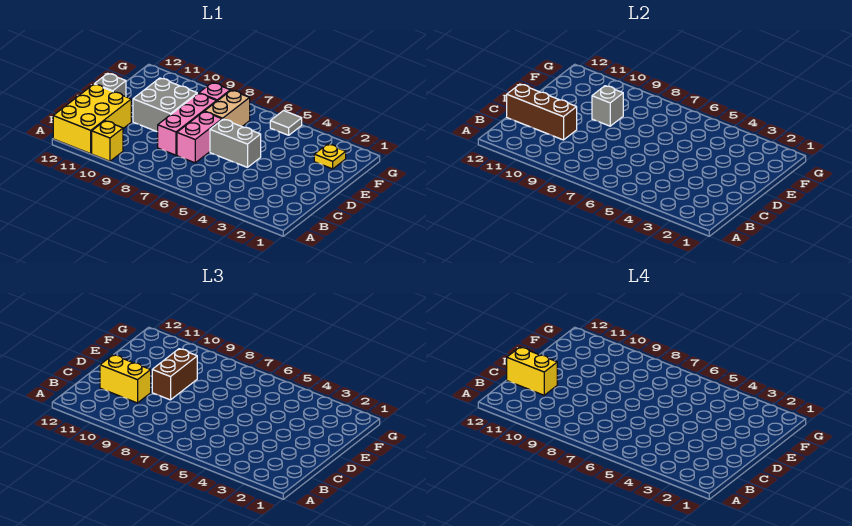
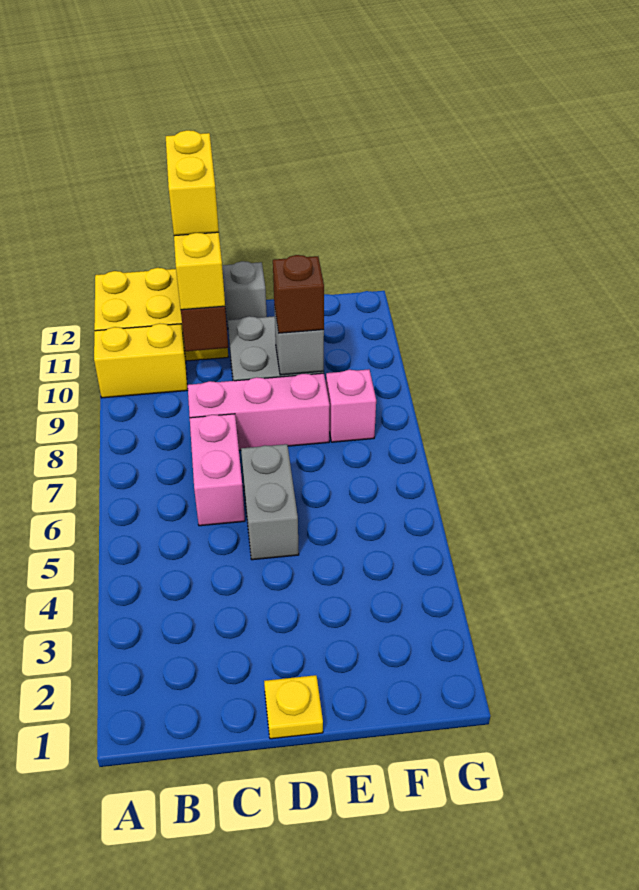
yellow 1x1 brick [92,121,123,161] -> yellow 1x2 brick [94,323,188,398]
pink 1x2 brick [177,112,222,163] -> pink 1x2 brick turned to [190,414,245,526]
brown 1x2 brick [152,349,197,400] -> brown 1x1 brick [273,255,324,333]
tan 1x2 brick [204,90,250,126] -> none
yellow 1x1 plate [314,144,346,169] -> yellow 1x1 plate moved to [264,675,323,739]
grey 1x1 tile [270,111,302,135] -> none

